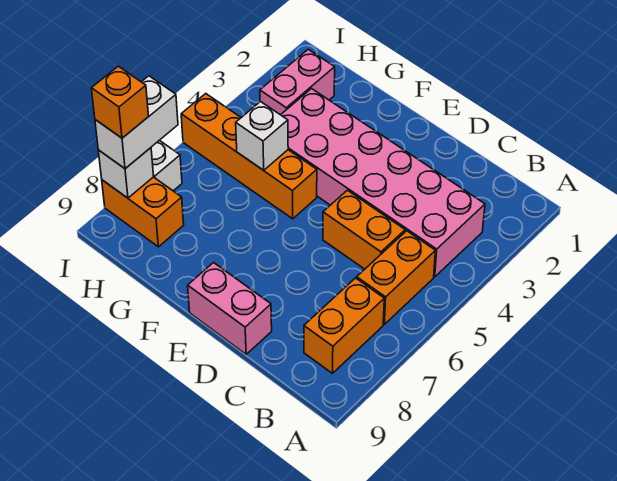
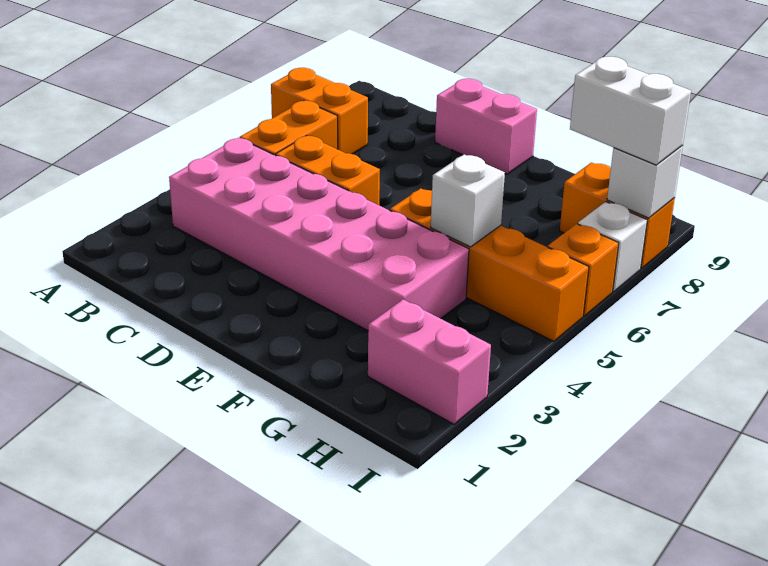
orange 1x2 brick [304,278,384,373] -> orange 1x2 brick turned to [271,68,368,154]
pink 1x2 brick [260,49,335,115] -> pink 1x2 brick turned to [368,300,491,424]
white 1x2 brick [95,76,178,169] -> white 1x2 brick turned to [570,57,691,165]
orange 1x1 brick [91,66,149,138] -> orange 1x1 brick moved to [548,224,619,316]

